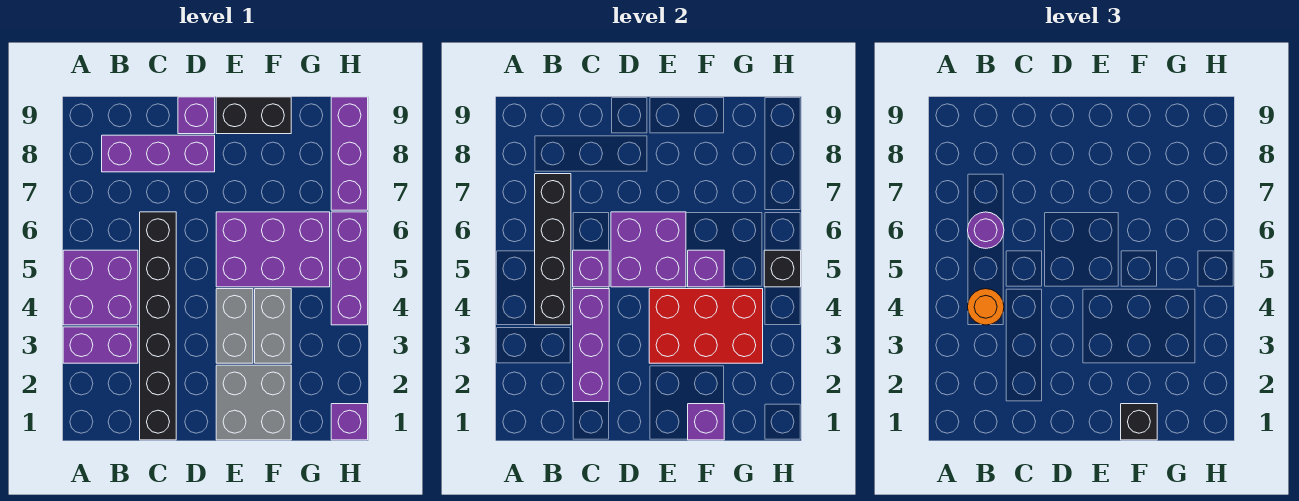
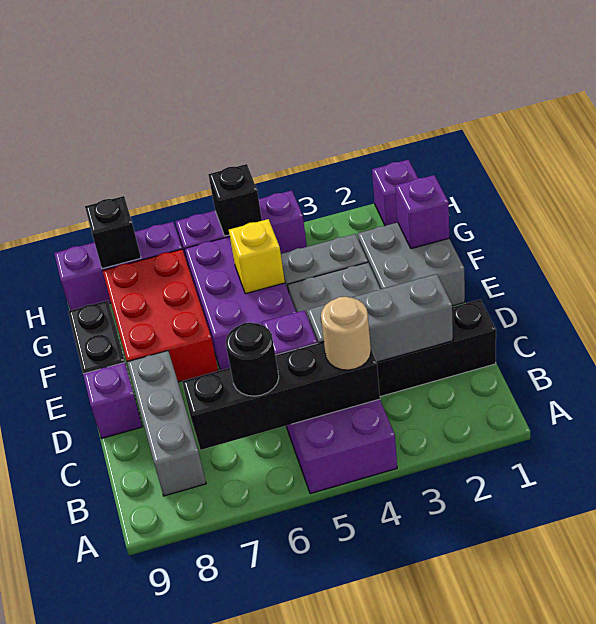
purple 1x2 brick [63,327,138,363] -> none
orange 1x1 round brick [968,289,1004,325] -> tan 1x1 round brick [321,297,371,370]
purple 1x1 round brick [968,212,1004,248] -> black 1x1 round brick [226,323,279,396]
purple 1x3 brick [102,135,215,172] -> grey 1x3 brick [127,351,206,496]
purple 1x3 brick [573,289,609,402] -> grey 1x3 brick [307,274,453,362]
purple 2x2 brick [611,212,686,287] -> none
red 2x3 brick [649,289,763,363] -> red 2x3 brick moved to [103,249,218,382]
black 1x1 brick [1121,404,1157,440] -> black 1x1 brick moved to [85,196,141,269]
purple 1x1 brick [688,250,724,287] -> yellow 1x1 brick [229,219,285,294]

